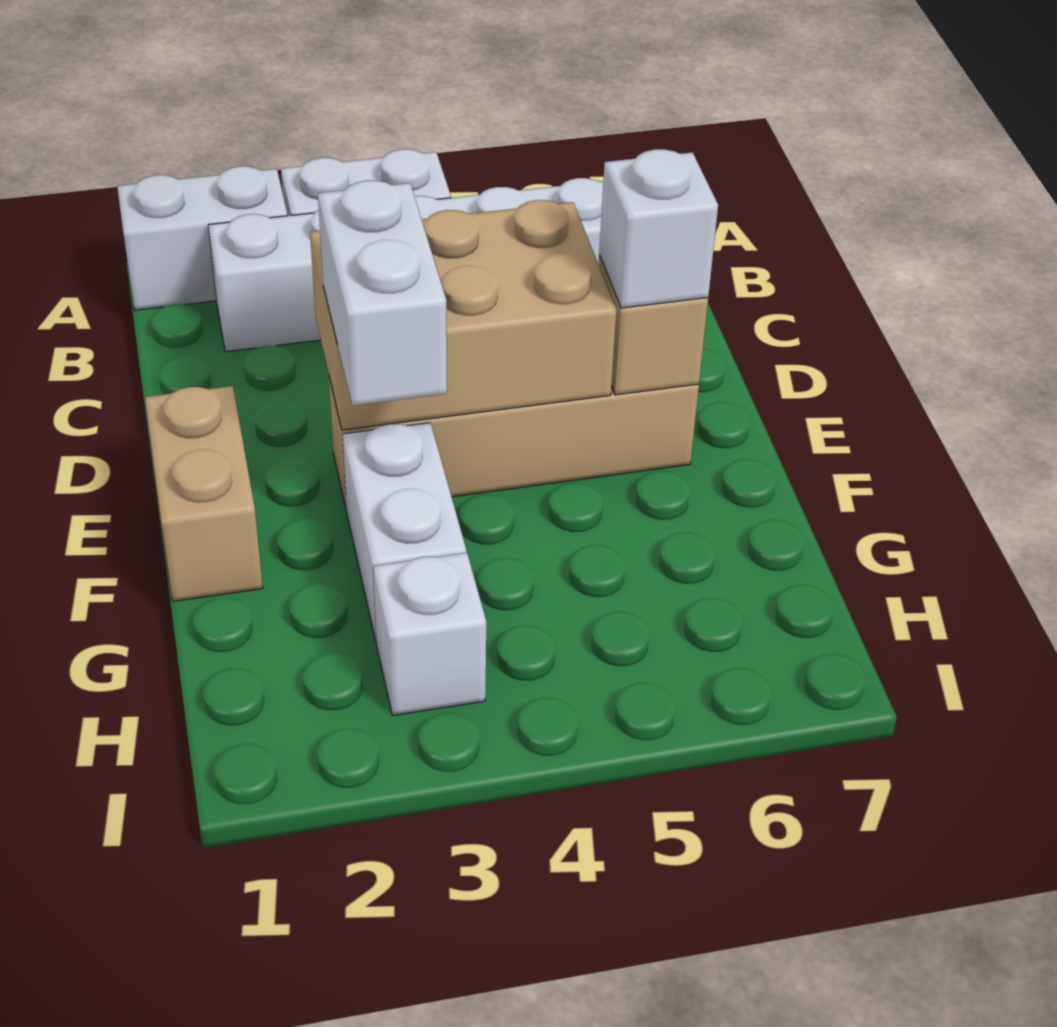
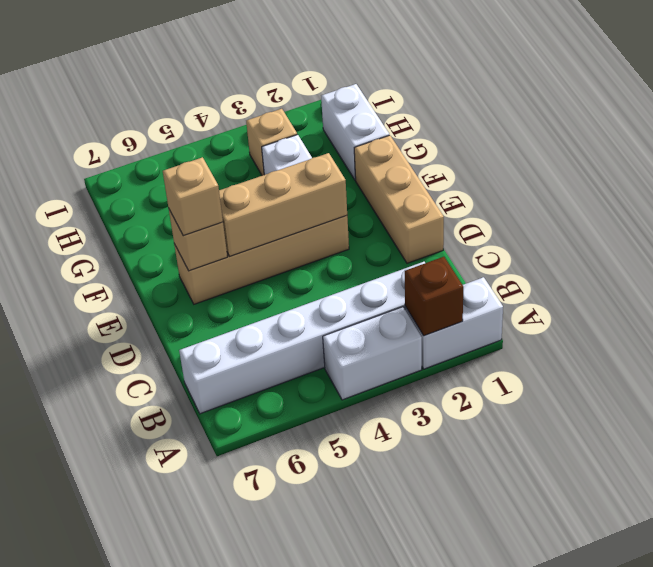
none -> brown 1x1 brick [405,257,463,336]
tan 2x3 brick [310,200,616,430] -> tan 1x3 brick [219,153,347,256]
tan 1x2 brick [145,386,263,601] -> tan 1x3 brick [354,135,444,263]
white 1x2 brick [318,180,447,406] -> white 1x2 brick moved to [321,84,389,180]
white 1x1 brick [599,149,718,308] -> tan 1x1 brick [163,157,223,236]
white 1x1 brick [373,553,486,715] -> tan 1x1 brick [246,109,297,176]

